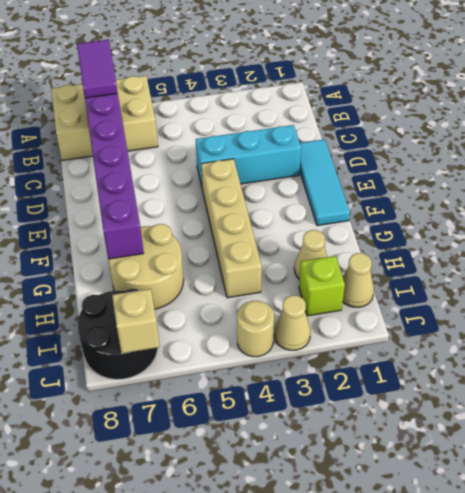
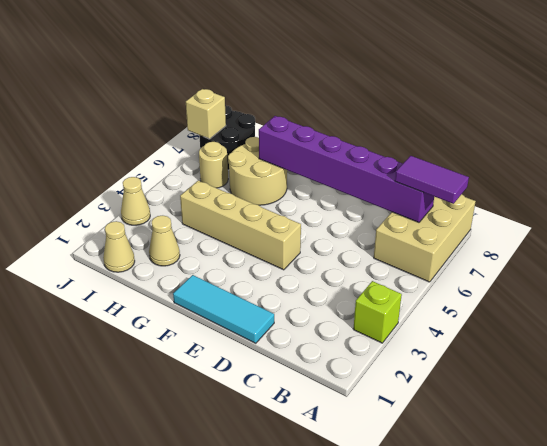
cyan 1x3 brick [196,125,301,186] -> none
lime 1x1 brick [299,256,345,316] -> lime 1x1 brick moved to [353,281,402,343]
tan 1x1 round brick [237,301,274,357] -> tan 1x1 round brick moved to [199,142,228,188]

